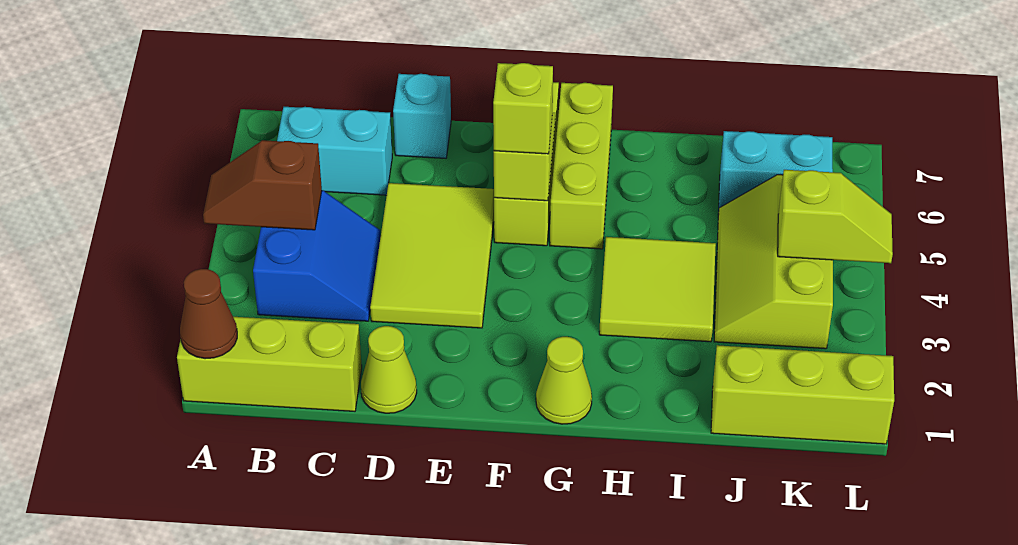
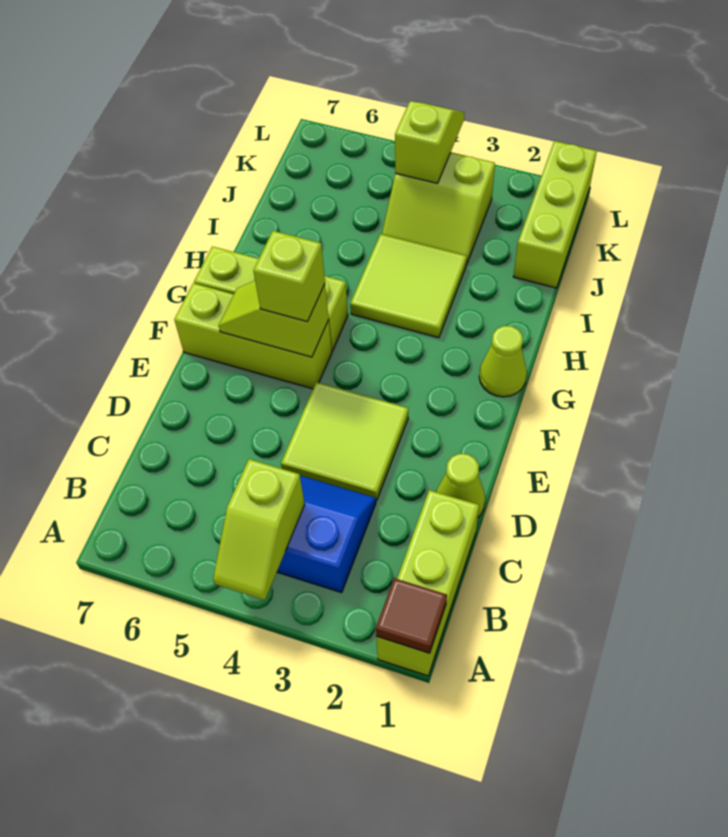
brown 1x1 cone [180,269,237,359] -> brown 1x1 tile [376,578,447,653]
brown 1x2 slope [203,140,322,230] -> lime 1x2 slope [213,459,305,600]
cyan 1x2 brick [277,107,392,195] -> none
lime 2x3 tile [370,183,494,328] -> lime 2x2 tile [281,382,408,501]
cyan 1x1 brick [393,74,451,158] -> none
lime 2x3 slope [714,175,833,349] -> lime 2x2 slope [382,152,495,265]
cyan 1x2 brick [719,131,833,208] -> none

